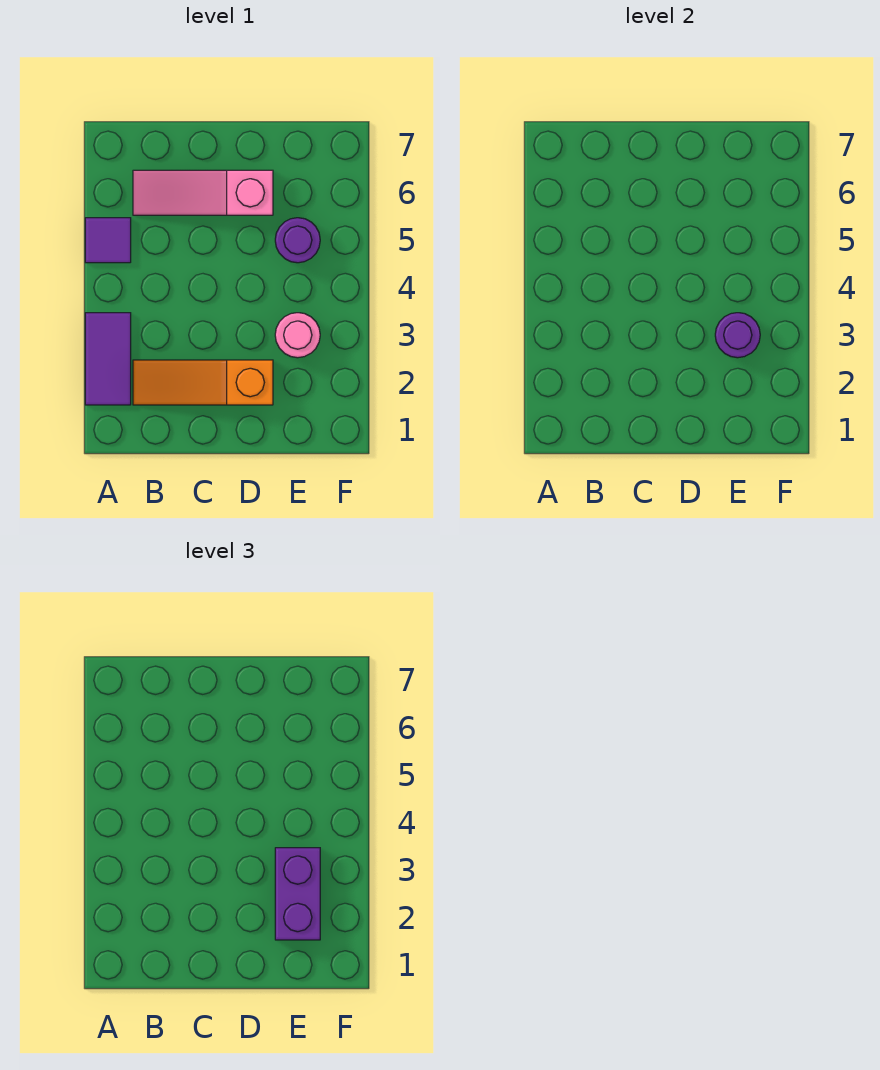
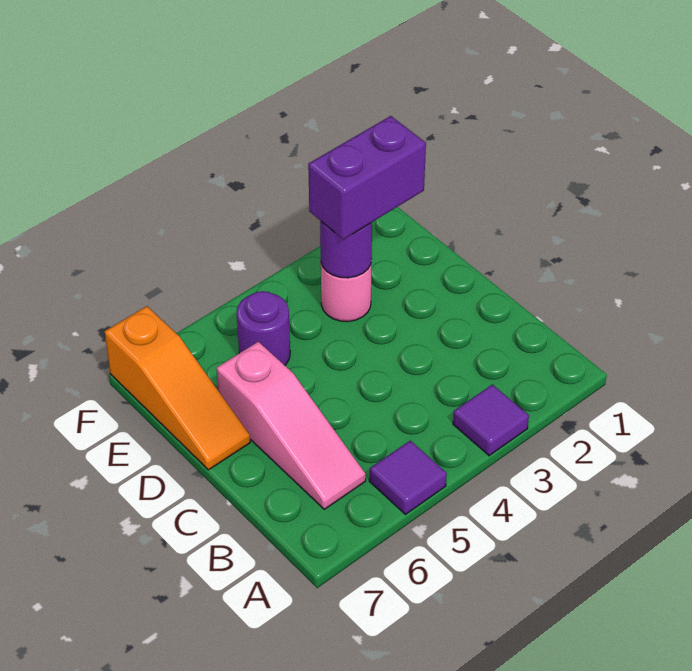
purple 1x2 tile [85,313,131,405] -> purple 1x1 tile [453,385,529,456]
orange 1x3 slope [133,360,273,405] -> orange 1x3 slope moved to [105,306,250,470]

